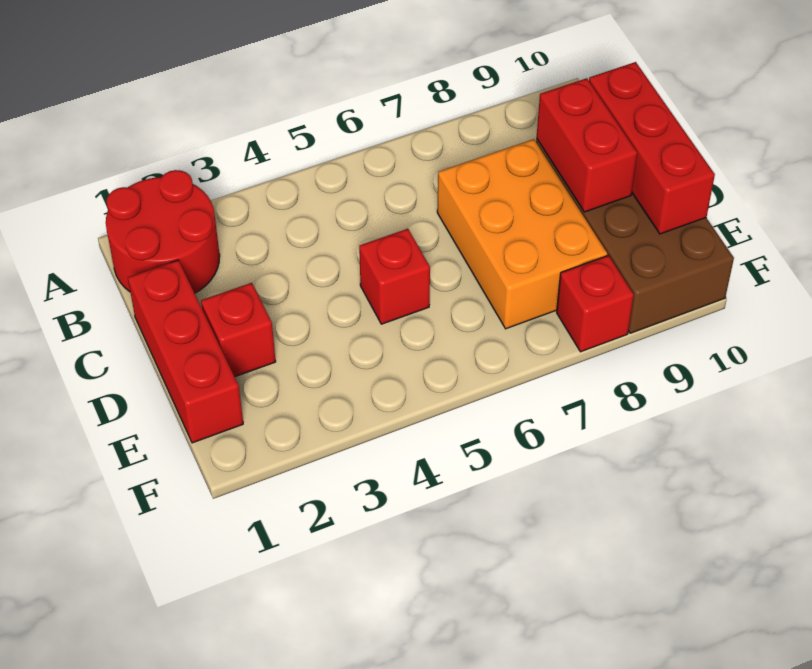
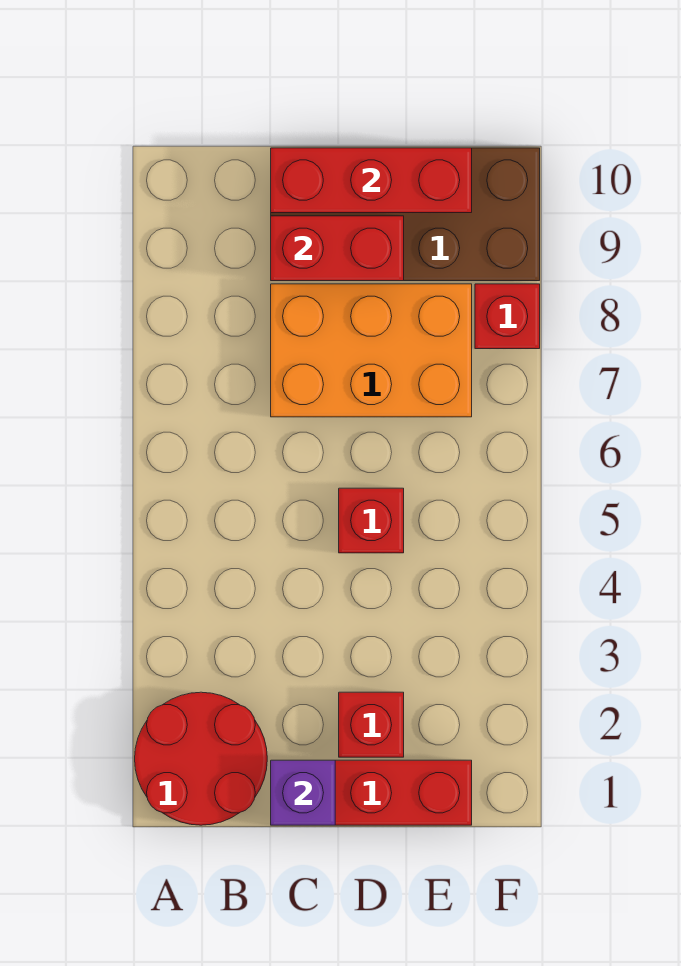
none -> purple 1x1 brick [271,760,335,825]

